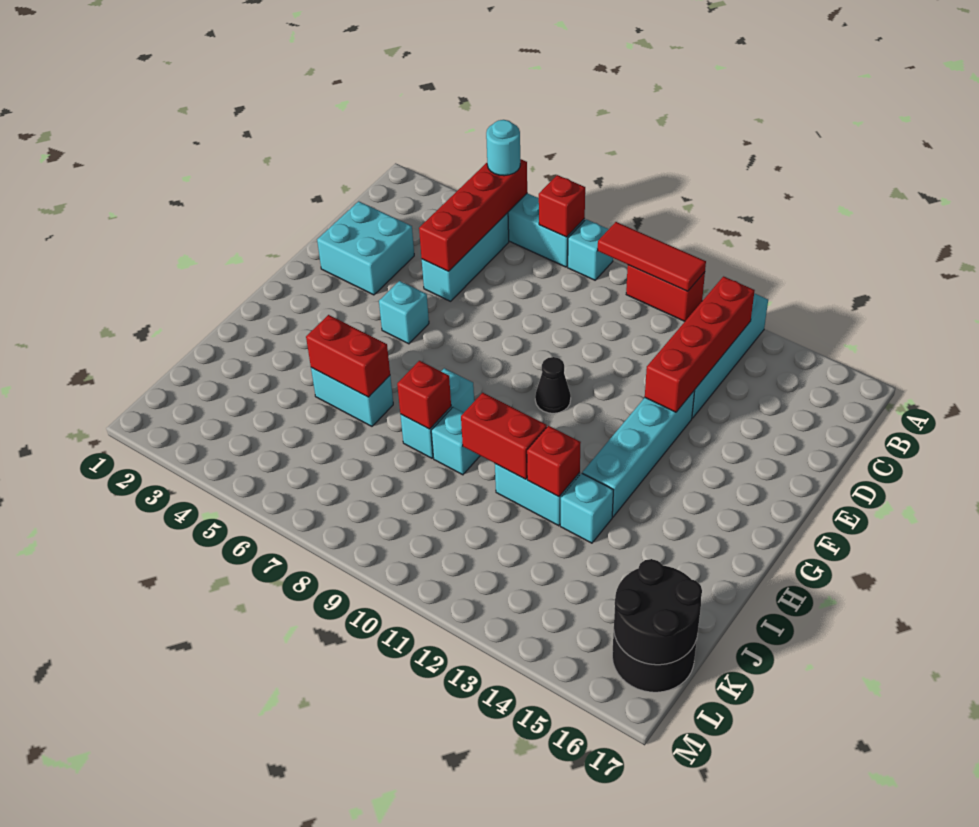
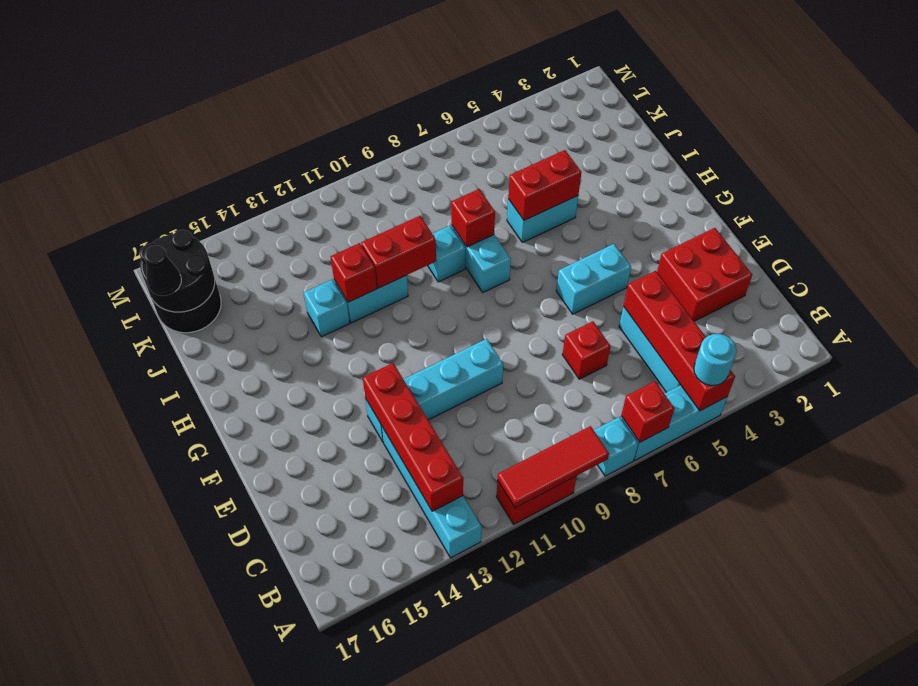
cyan 2x2 brick [317,201,414,295] -> red 2x2 brick [657,228,752,321]
none -> red 1x1 brick [562,321,611,379]
cyan 1x4 brick [582,390,695,517] -> cyan 1x4 brick turned to [365,339,503,442]
cyan 1x1 brick [379,281,429,344] -> cyan 1x2 brick [556,244,631,314]
black 1x1 cone [535,357,571,413] -> black 1x1 cone moved to [144,245,181,296]

